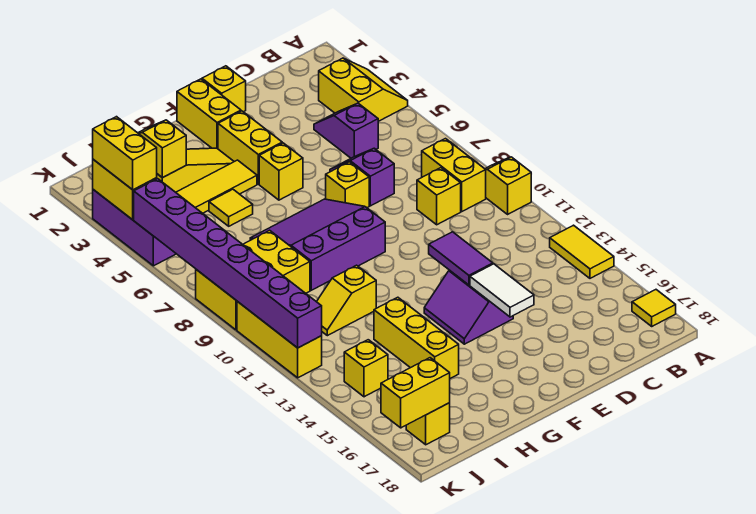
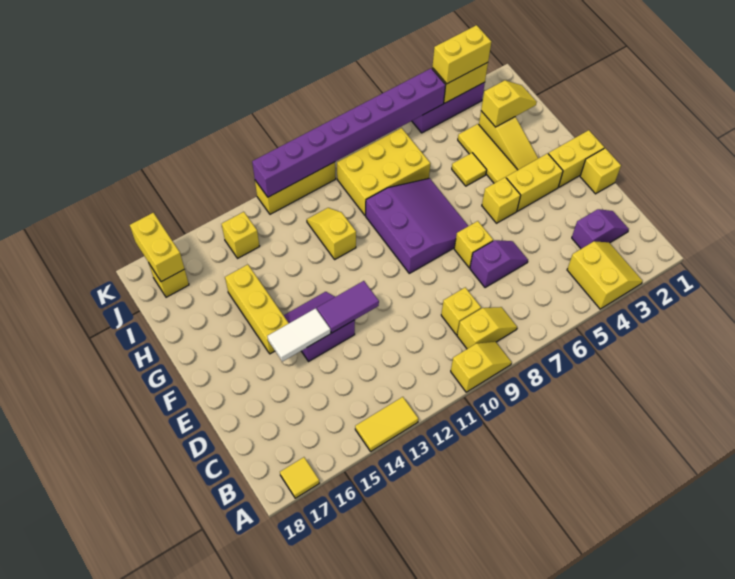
yellow 2x2 slope [319,58,408,121] -> yellow 2x2 slope turned to [567,241,643,309]
yellow 1x2 brick [422,139,486,211] -> yellow 1x2 slope [457,307,517,349]
purple 1x2 slope [314,103,378,158] -> purple 1x2 slope moved to [572,209,629,249]
yellow 1x3 brick [374,297,459,378] -> yellow 1x3 brick turned to [225,265,289,354]
yellow 2x3 brick [196,230,310,330] -> yellow 2x3 brick turned to [337,128,431,215]

